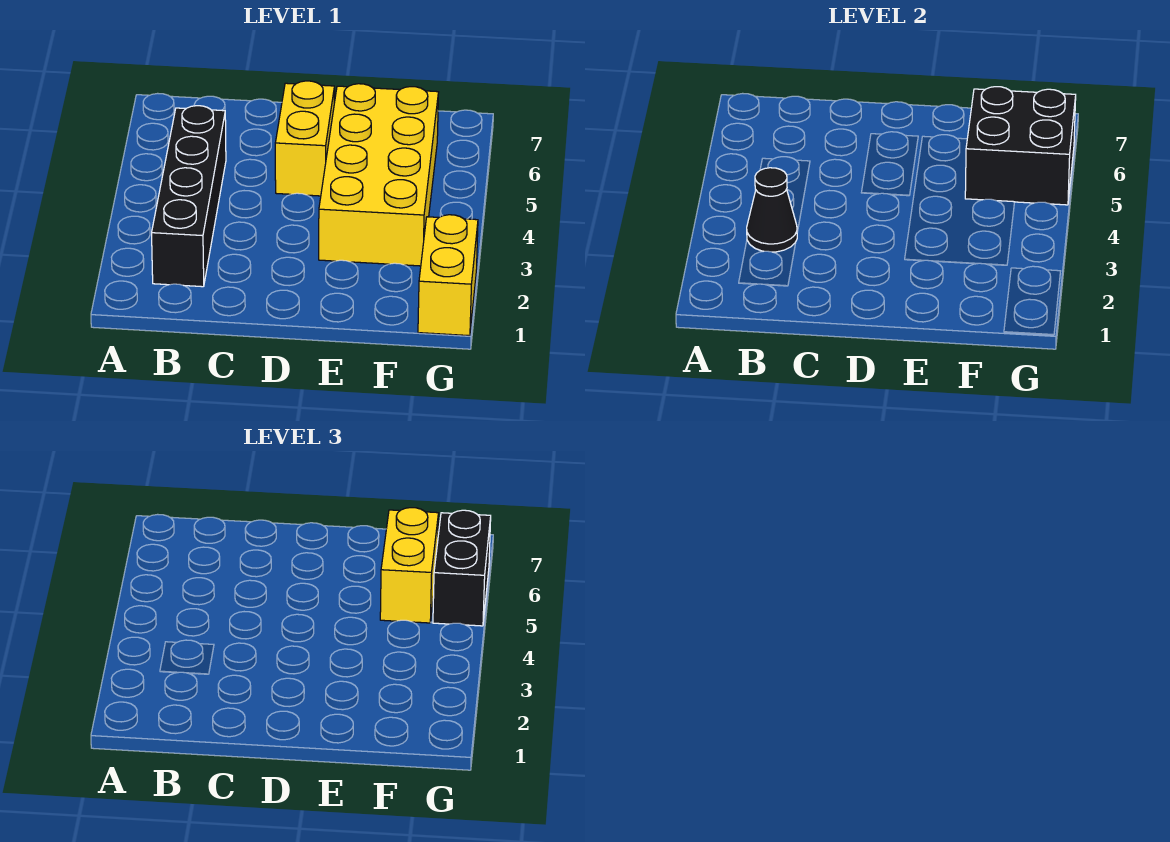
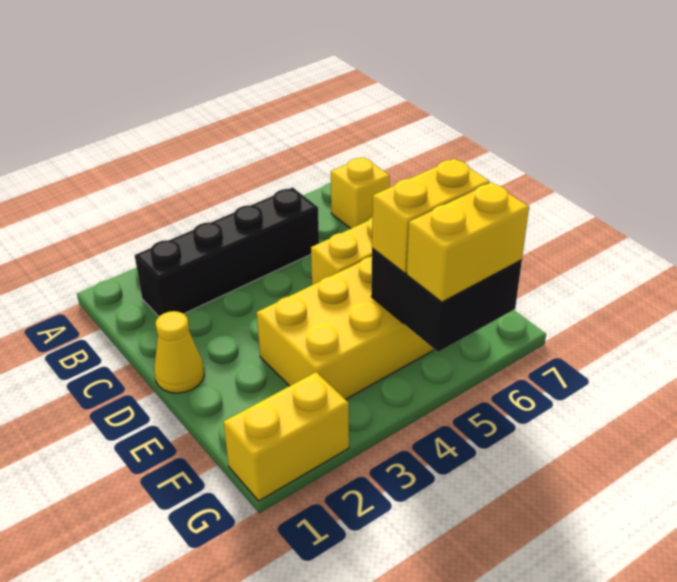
black 1x1 cone [747,168,797,252] -> none
none -> yellow 1x1 brick [331,157,390,229]
none -> yellow 1x1 cone [154,311,204,393]
black 1x2 brick [433,510,491,626] -> yellow 1x2 brick [407,183,529,302]

